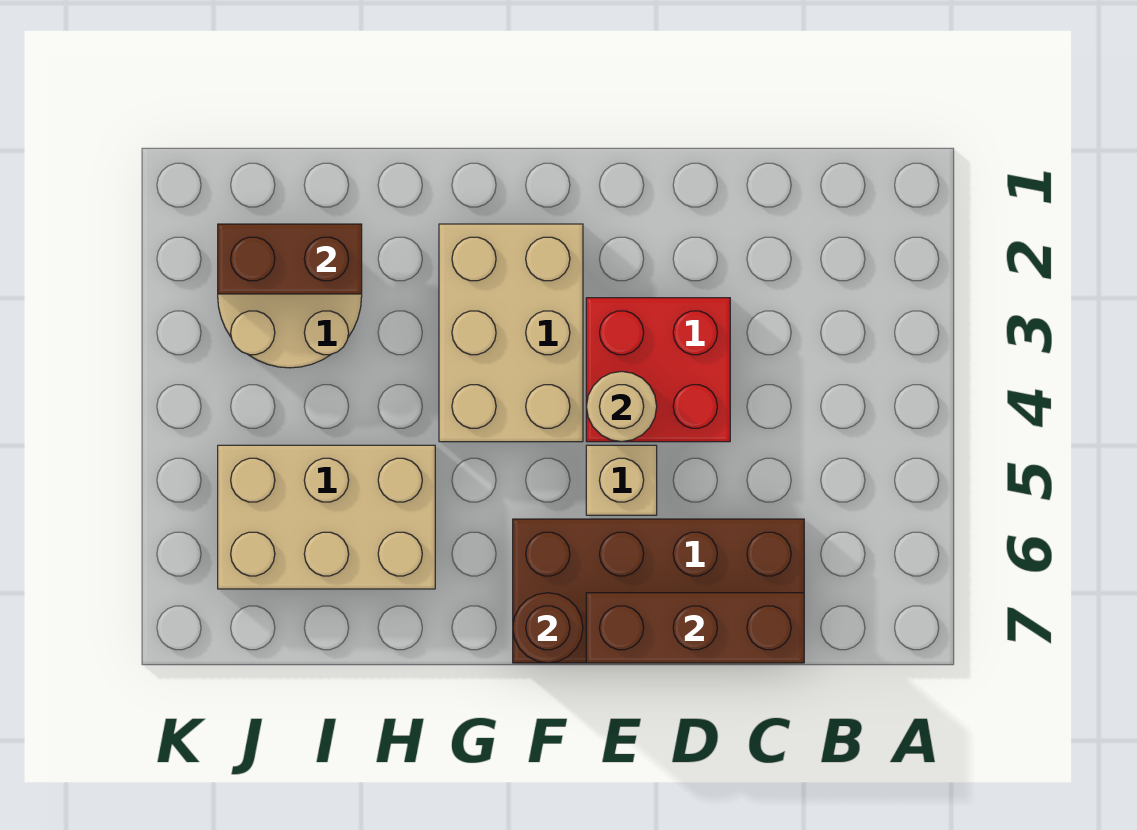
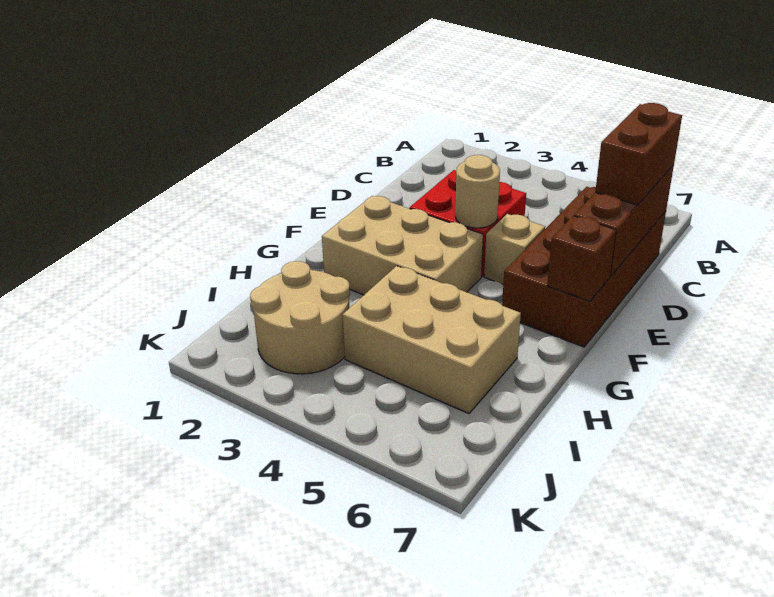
brown 1x1 round brick [513,593,583,663] -> brown 1x1 brick [547,216,616,301]
tan 2x3 brick [218,445,435,589] -> tan 2x3 brick turned to [343,266,521,414]
brown 1x2 brick [218,224,362,294] -> brown 1x2 brick moved to [595,103,682,205]

